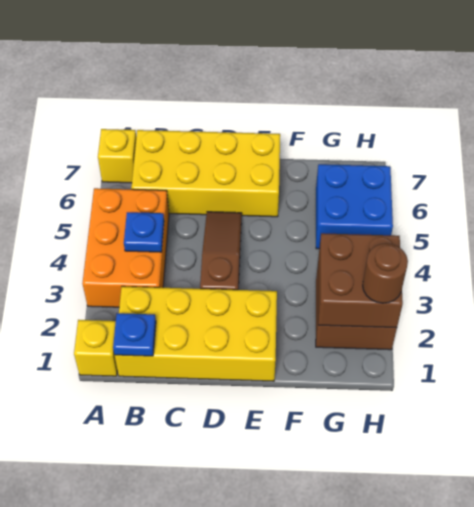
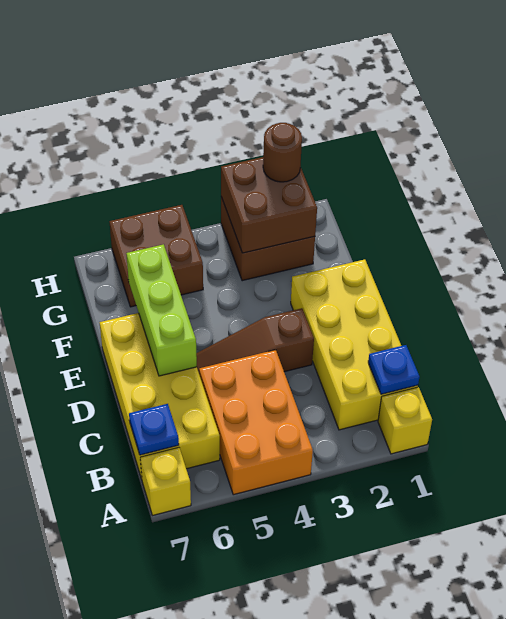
orange 2x3 brick [82,188,169,307] -> orange 2x3 brick turned to [199,350,313,495]
blue 1x1 plate [124,212,164,252] -> blue 1x1 plate moved to [129,404,179,455]
none -> lime 1x3 brick [126,244,197,376]
blue 2x2 brick [316,164,393,249] -> brown 2x2 brick [109,205,203,307]

